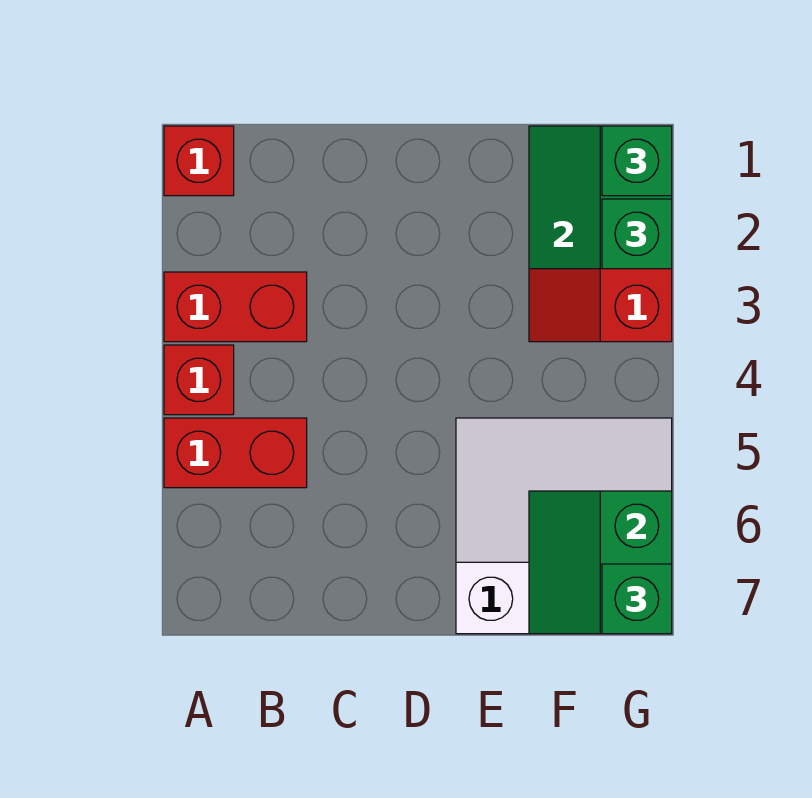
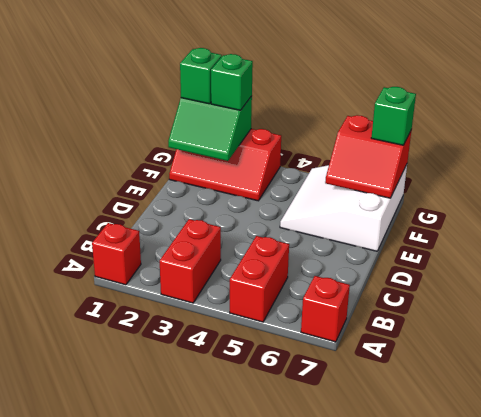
red 1x1 brick [164,345,234,415] -> red 1x1 brick moved to [301,276,350,342]
green 2x2 slope [529,491,672,634] -> red 2x2 slope [325,115,411,198]

